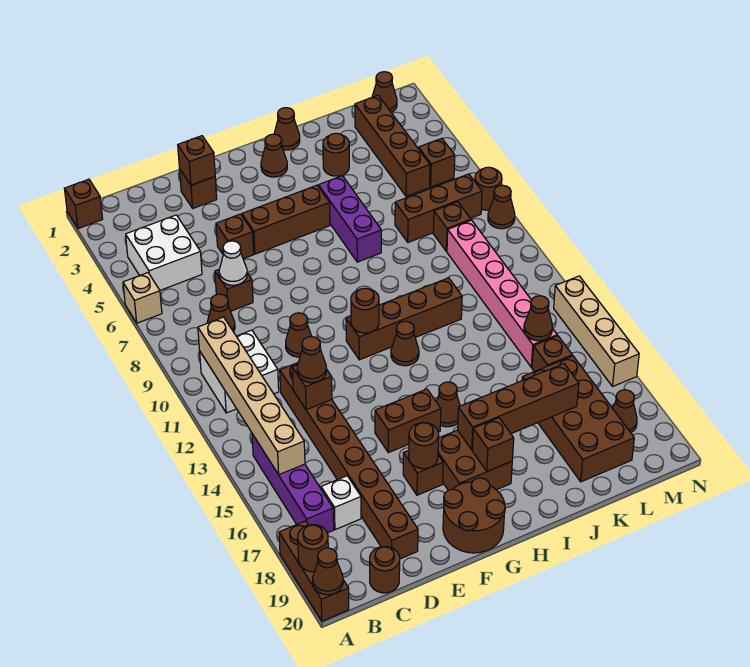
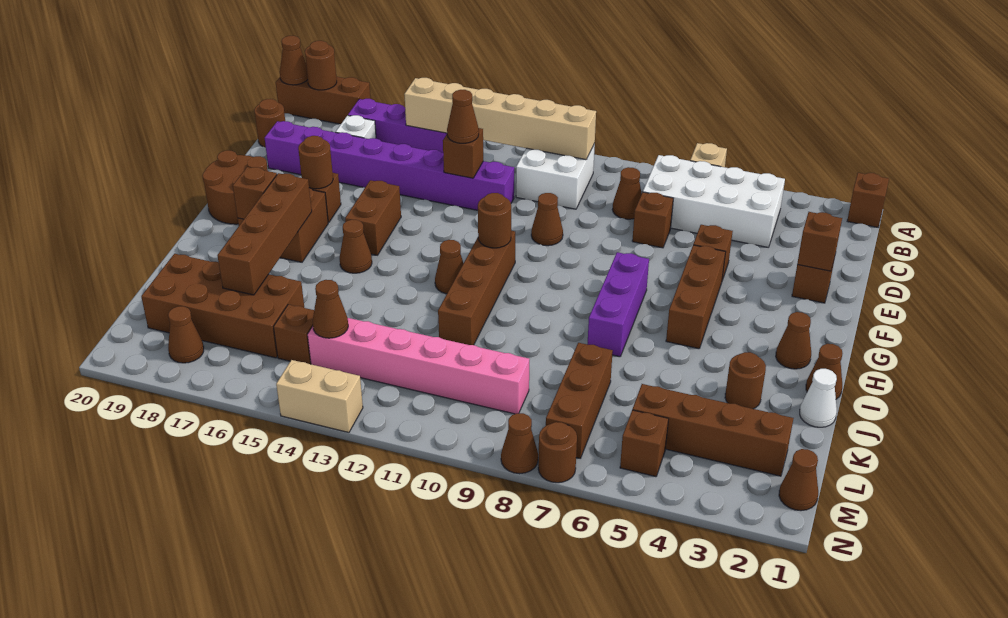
white 2x2 brick [126,215,202,290] -> white 2x4 brick [643,155,785,247]
white 1x1 cone [219,241,247,285] -> white 1x1 cone moved to [800,369,837,427]
brown 1x8 brick [280,363,418,559] -> purple 1x8 brick [265,121,514,210]
purple 1x3 brick [319,176,381,262] -> purple 1x3 brick turned to [587,252,649,357]
brown 1x1 brick [433,202,471,251] -> none
tan 1x4 brick [554,276,639,386] -> tan 1x2 brick [276,360,363,432]

